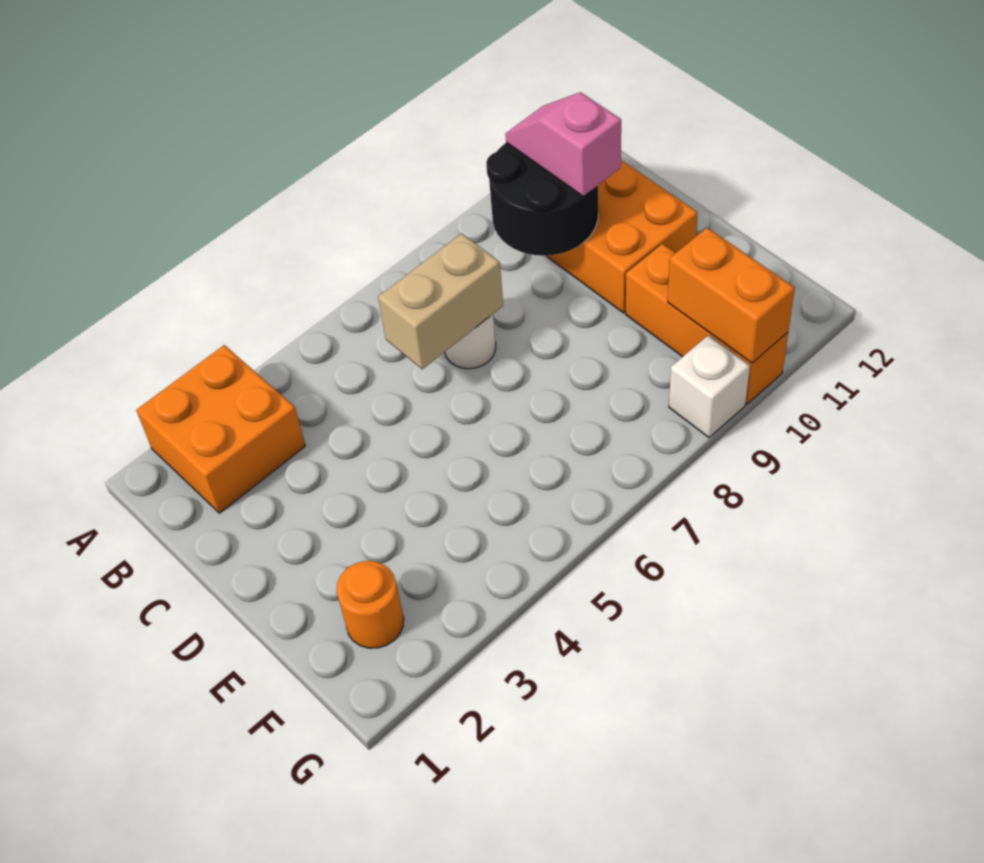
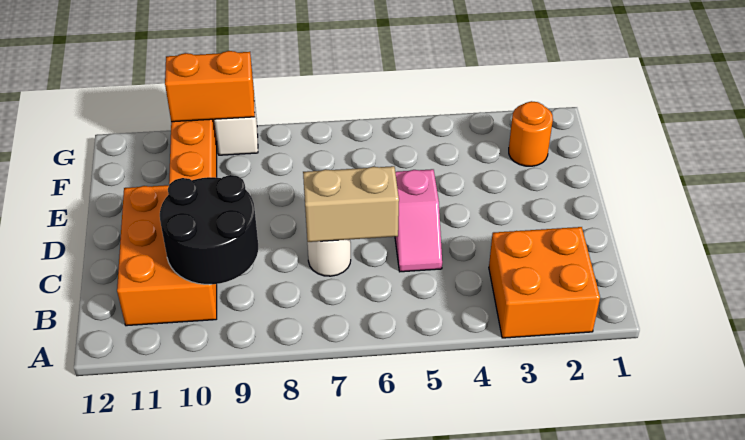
pink 1x2 slope [505,92,621,197] -> pink 1x2 slope moved to [395,169,442,272]
orange 1x2 brick [668,228,795,363] -> orange 1x2 brick turned to [165,51,255,122]

